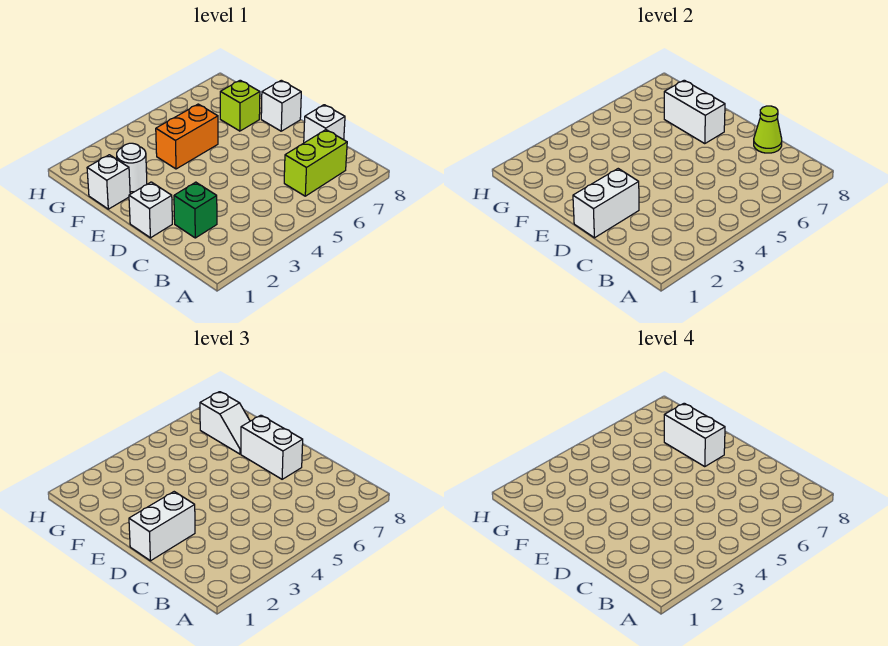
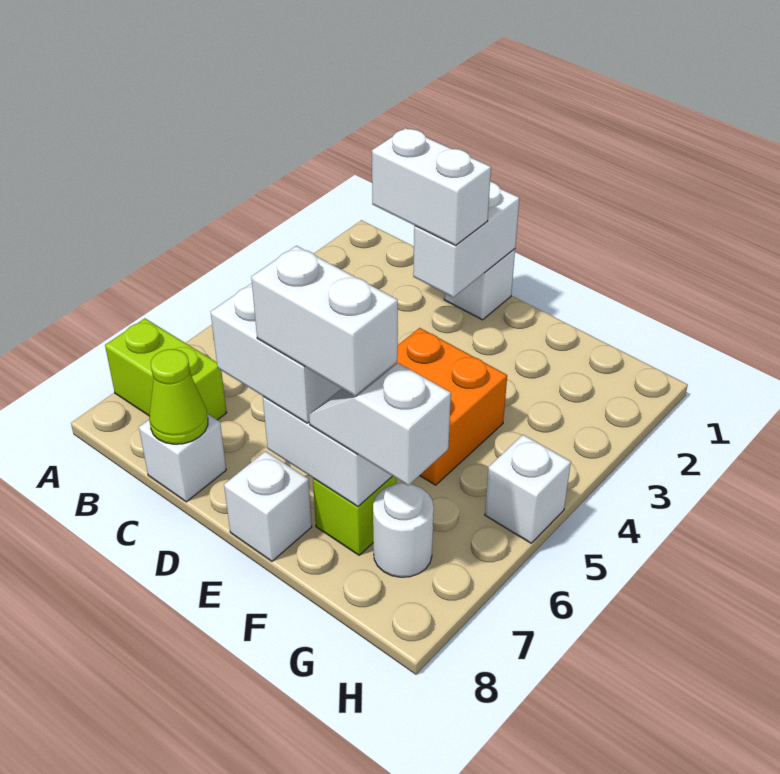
lime 1x2 brick [284,130,347,196] -> lime 1x2 brick turned to [105,318,227,420]
green 1x1 brick [174,182,217,238] -> none
white 1x2 brick [129,492,195,561] -> white 1x2 brick turned to [372,128,491,245]
white 1x1 brick [87,155,130,209] -> white 1x1 brick moved to [485,435,571,543]
white 1x1 round brick [117,143,147,192] -> white 1x1 round brick moved to [373,483,434,577]
orange 1x2 brick [156,104,218,169] -> orange 2x2 brick [394,328,507,485]

